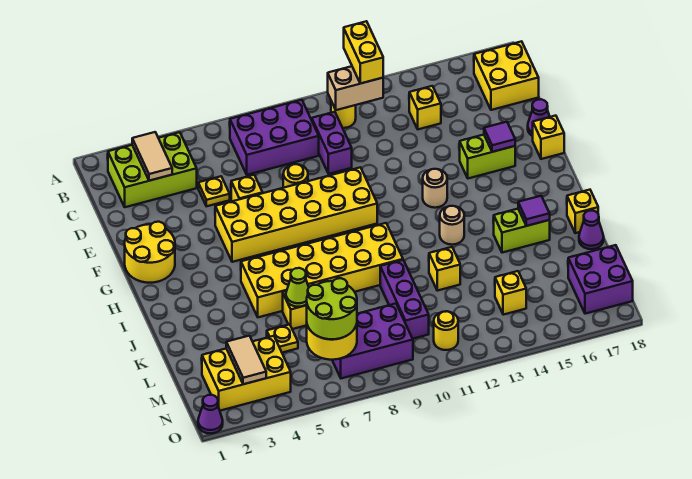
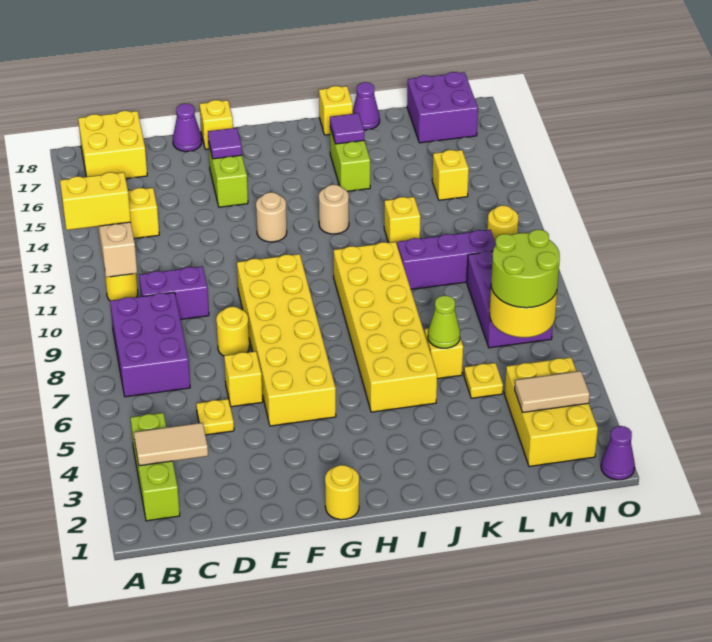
lime 2x3 brick [108,132,197,207] -> lime 1x3 brick [130,413,180,521]
yellow 2x2 round brick [125,222,175,283] -> yellow 1x1 round brick [325,465,359,520]

